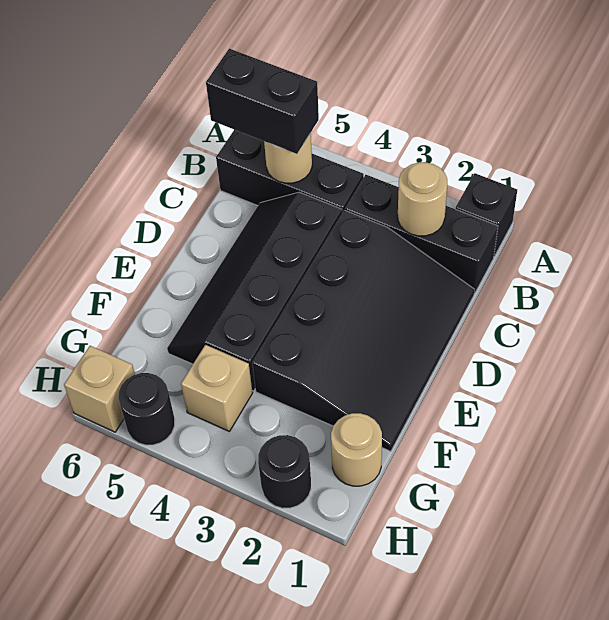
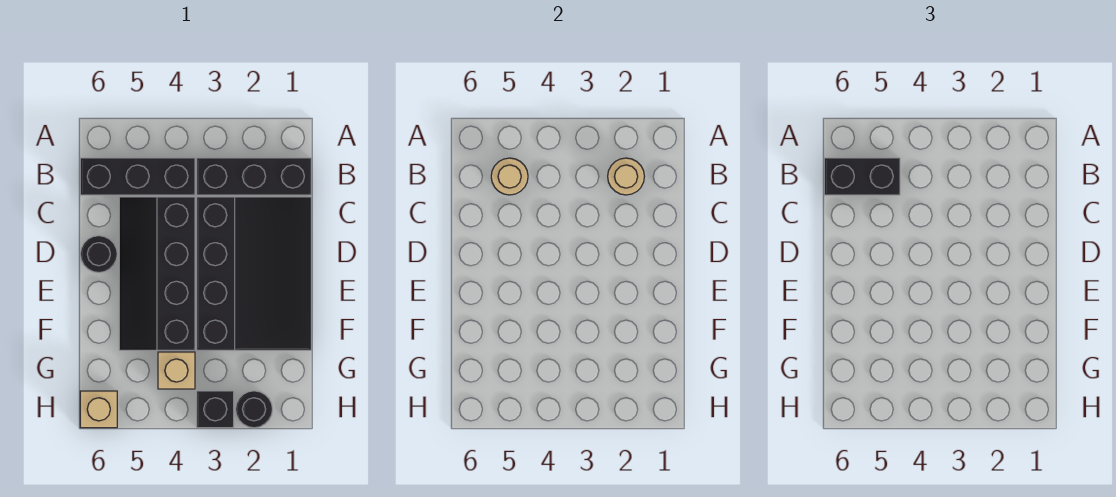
black 1x1 brick [455,173,517,256] -> black 1x1 brick moved to [197,391,234,428]
tan 1x1 round brick [331,413,382,486] -> none
black 1x1 round brick [118,373,175,445] -> black 1x1 round brick moved to [80,236,117,273]

